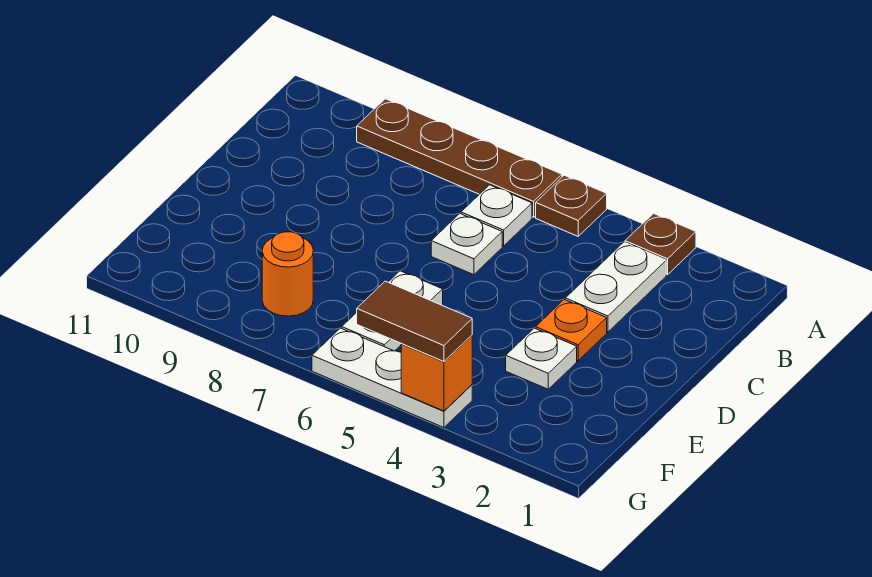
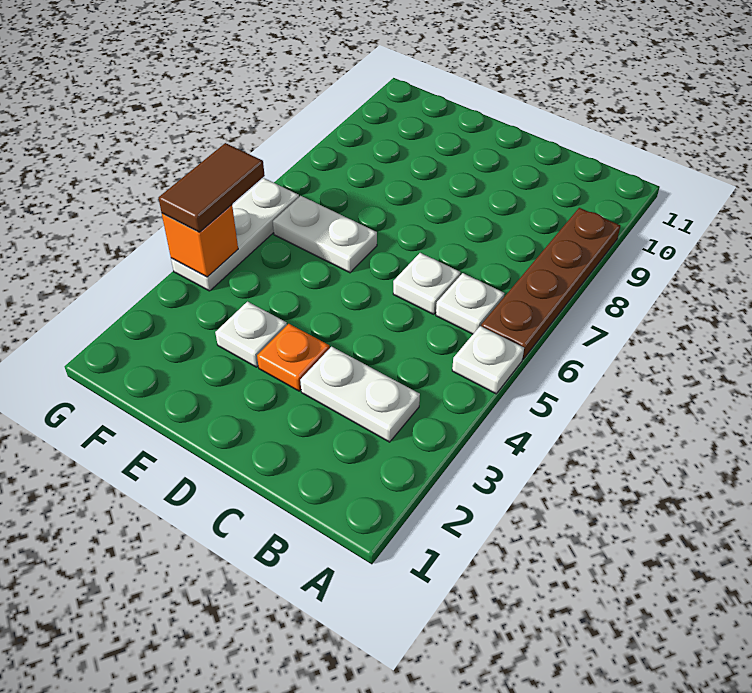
brown 1x1 plate [625,214,696,275] -> none
brown 1x1 plate [536,175,607,236] -> white 1x1 plate [452,326,524,394]
orange 1x1 round brick [262,232,313,316] -> none

